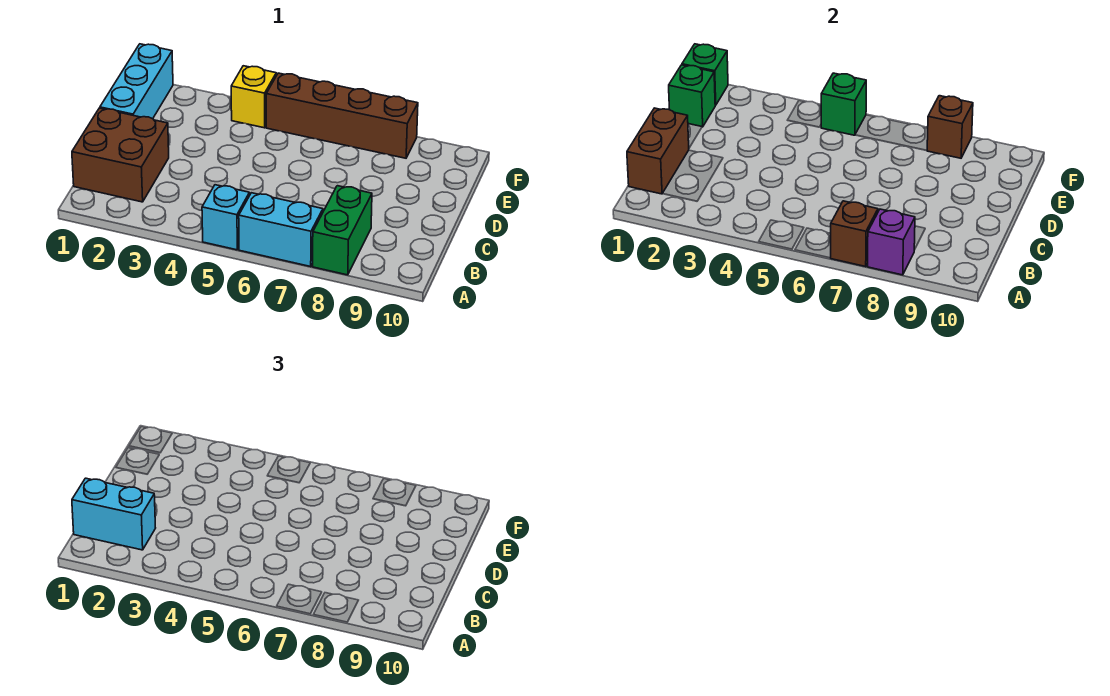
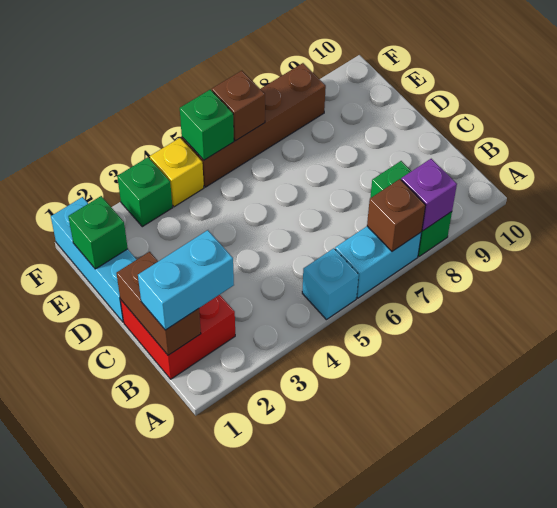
brown 2x2 brick [72,108,169,202] -> red 2x2 brick [120,295,235,379]
green 1x1 brick [682,44,728,105] -> green 1x1 brick moved to [117,157,173,227]
brown 1x1 brick [927,96,973,158] -> brown 1x1 brick moved to [212,71,265,141]

